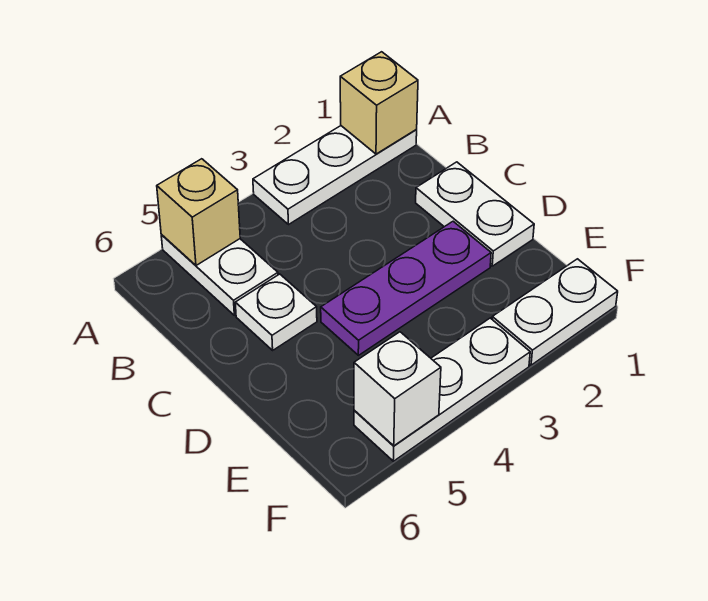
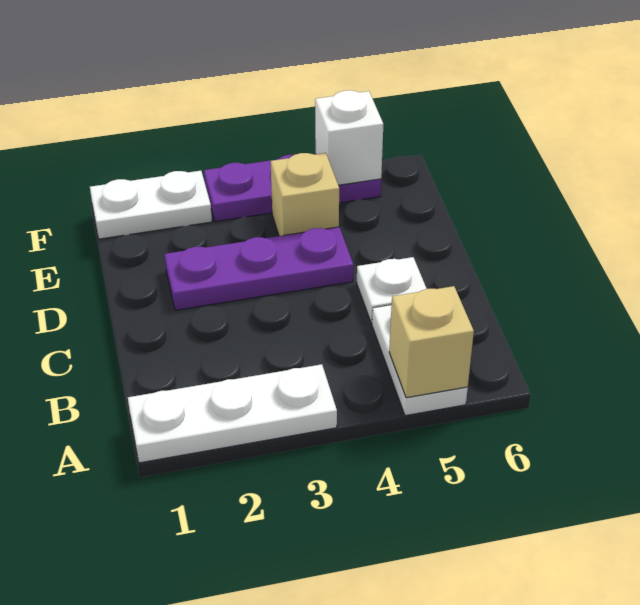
tan 1x1 brick [340,52,418,154] -> tan 1x1 brick moved to [271,153,339,236]
white 1x2 plate [416,162,534,266] -> none
white 1x3 plate [354,318,530,461] -> purple 1x3 plate [204,155,381,222]

